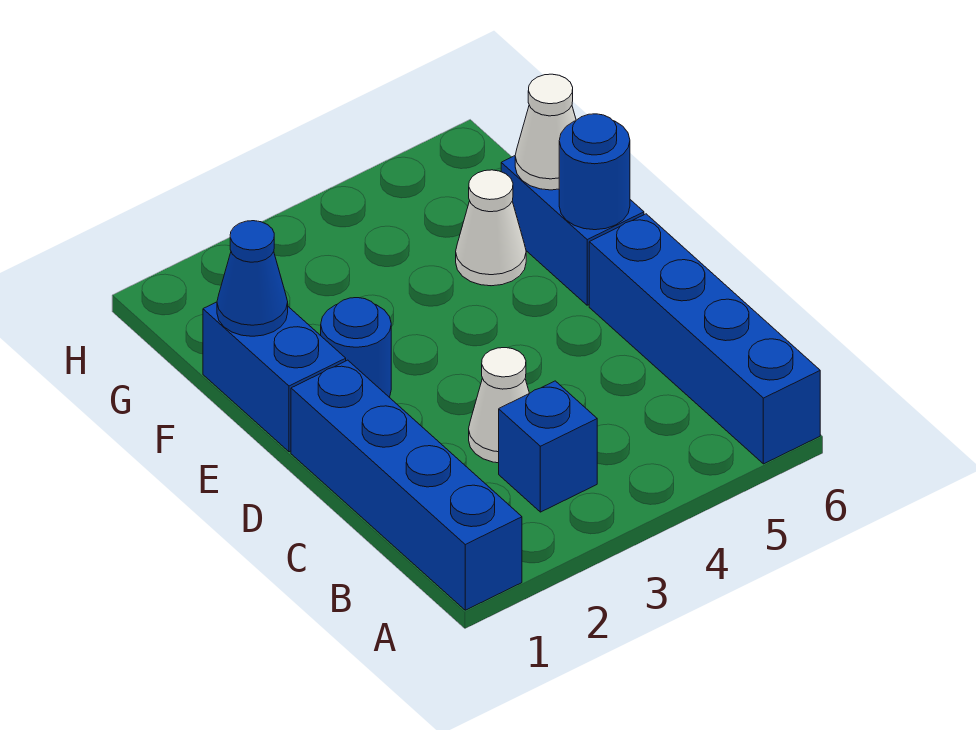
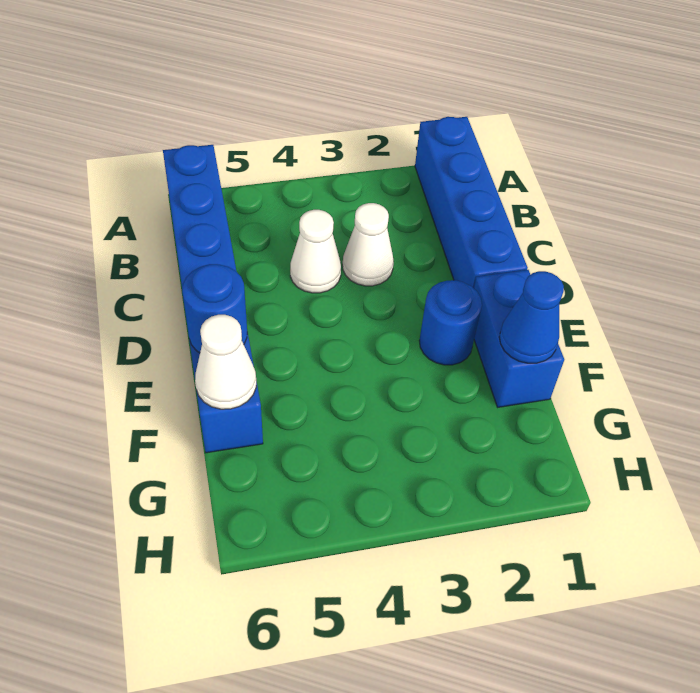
blue 1x1 brick [499,381,597,512] -> none
white 1x1 cone [456,170,526,286] -> white 1x1 cone moved to [290,210,341,293]

